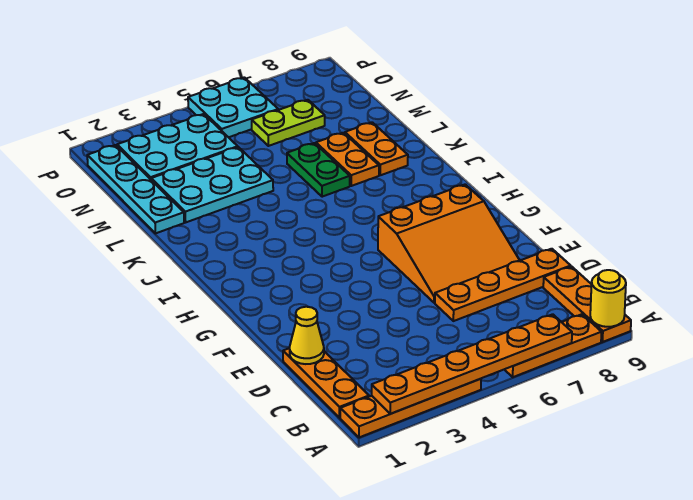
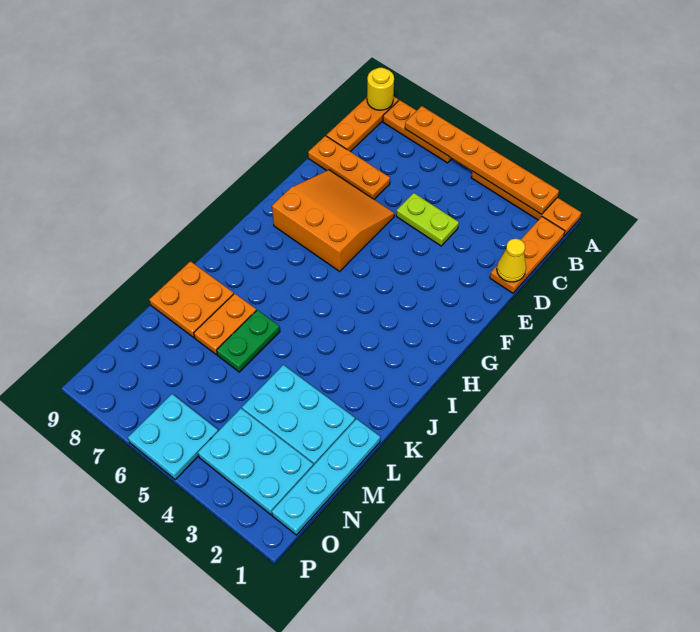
orange 1x4 plate [435,249,571,321] -> orange 1x3 plate [308,136,390,199]
orange 1x2 plate [345,122,408,175] -> orange 2x2 plate [149,261,234,338]
lime 1x2 plate [252,100,325,146] -> lime 1x2 plate moved to [396,193,459,246]

